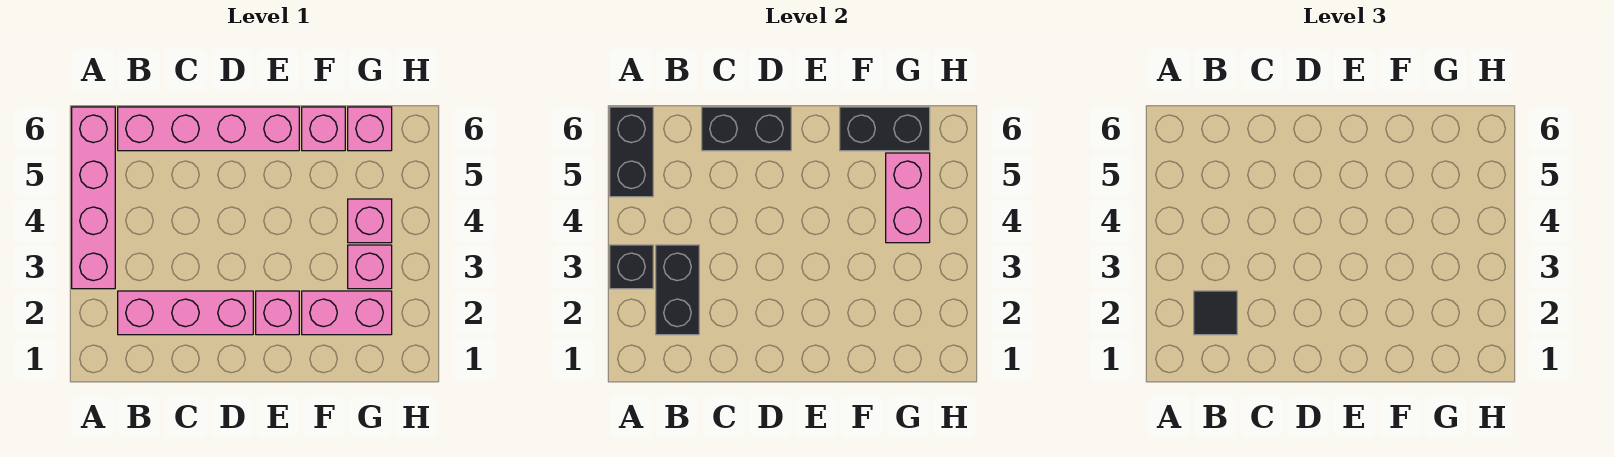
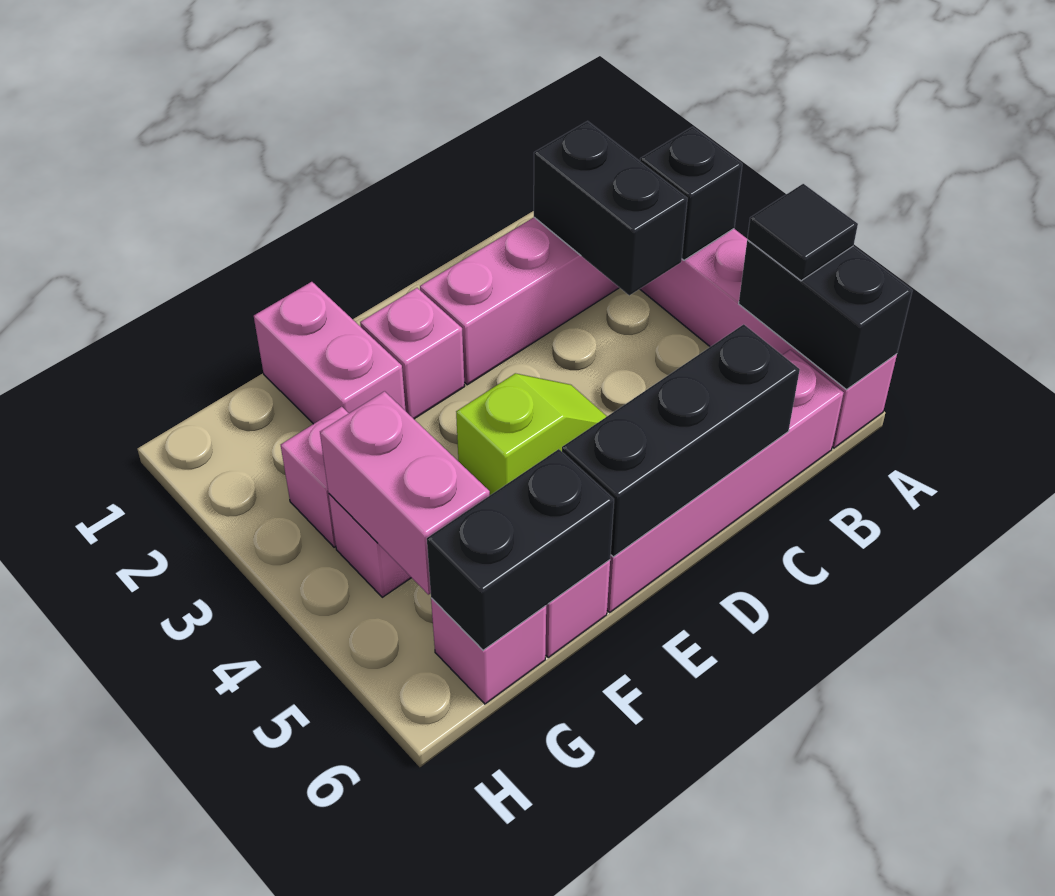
black 1x1 tile [1194,291,1237,335] -> black 1x1 tile moved to [747,184,858,281]
black 1x2 brick [702,107,791,151] -> black 1x3 brick [562,324,800,557]
none -> lime 1x2 slope [456,373,607,495]
pink 1x2 brick [302,291,392,335] -> pink 1x2 brick turned to [254,282,406,424]

